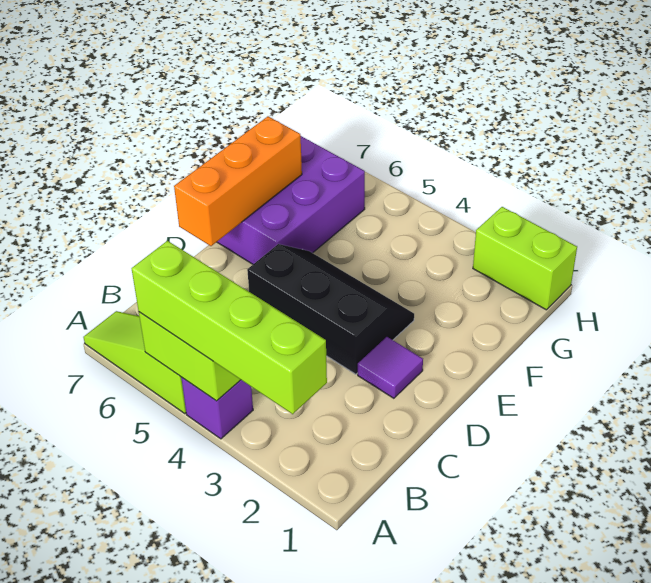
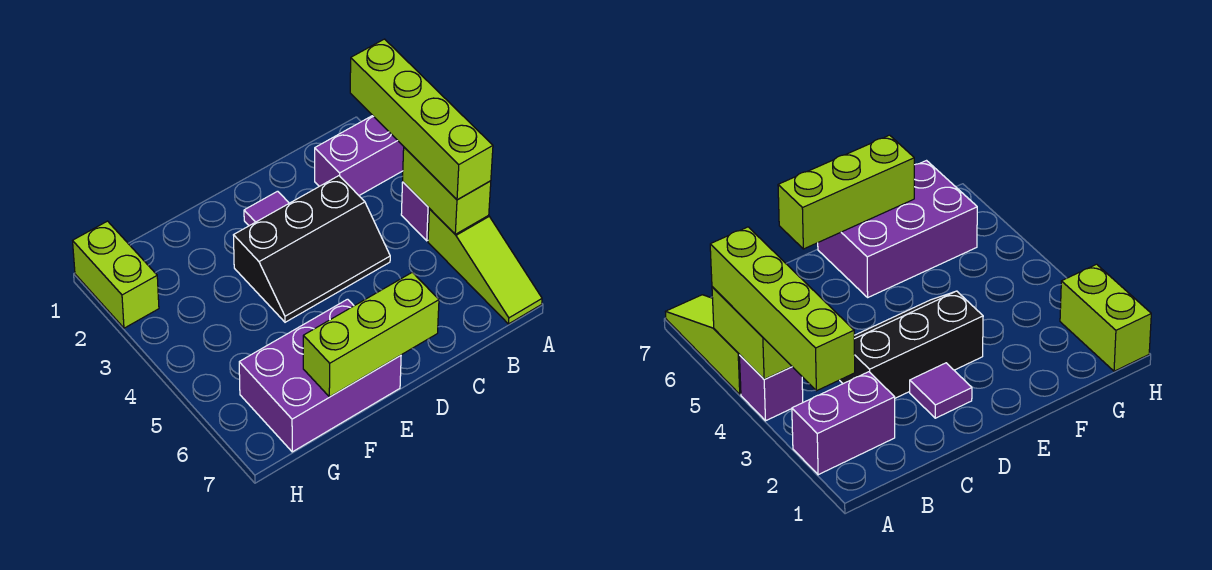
none -> purple 1x2 brick [315,116,404,195]
black 2x3 slope [247,244,414,374] -> black 2x3 slope turned to [234,176,390,322]
orange 1x3 brick [174,116,302,246] -> lime 1x3 brick [303,272,439,397]

